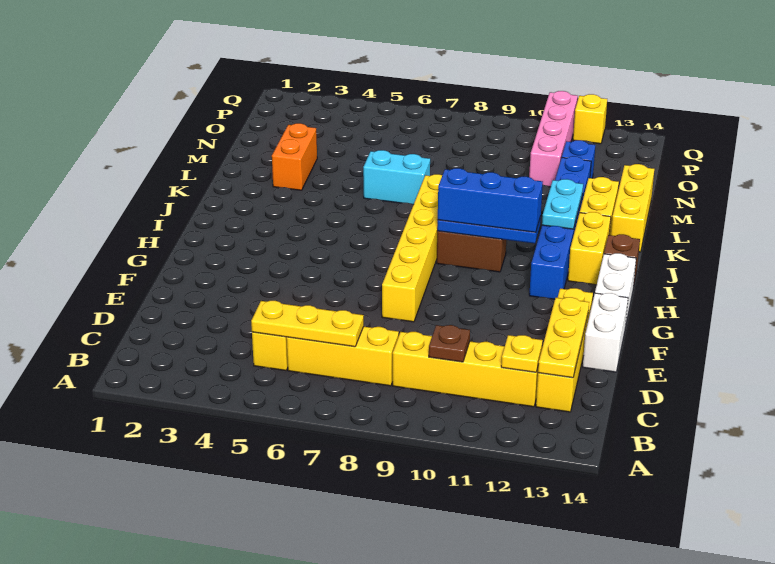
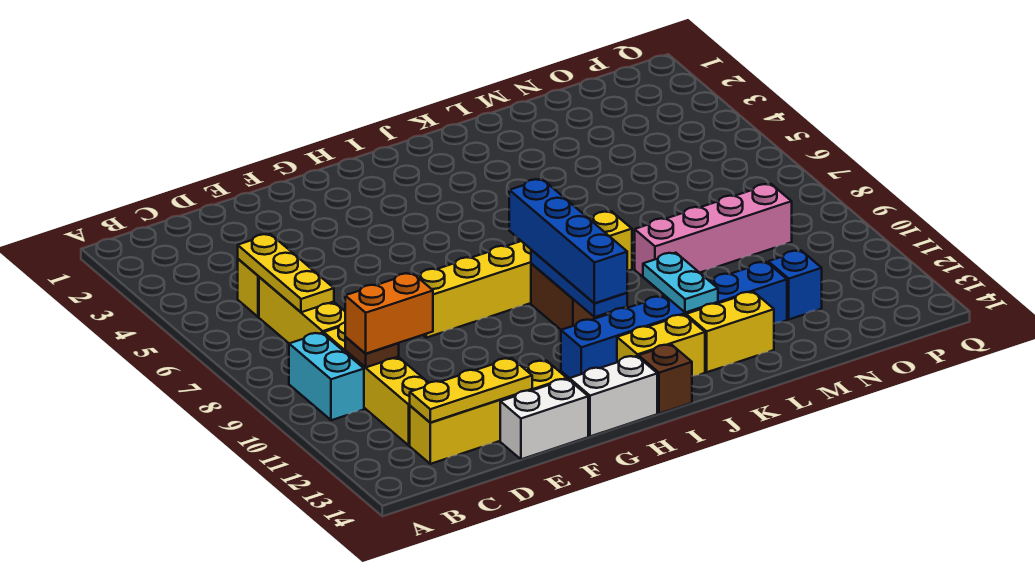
yellow 1x1 plate [501,335,543,372] -> none
blue 1x3 brick [438,168,543,232] -> blue 1x4 brick [509,179,627,303]
cyan 1x2 plate [542,179,583,229] -> cyan 1x2 plate turned to [643,253,718,313]
yellow 1x3 brick [611,164,654,252] -> none
orange 1x2 brick [272,123,317,190] -> orange 1x2 brick moved to [345,273,433,354]
cyan 1x2 brick [363,150,430,205] -> cyan 1x2 brick moved to [289,333,364,420]
pink 1x4 brick [529,91,578,187] -> pink 1x4 brick moved to [635,184,792,284]
yellow 1x1 brick [573,94,607,144] -> none

